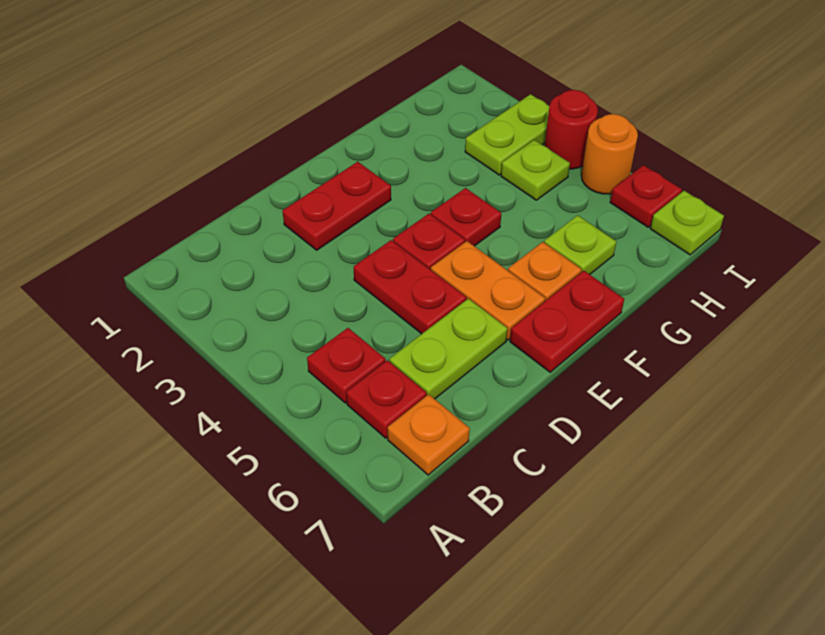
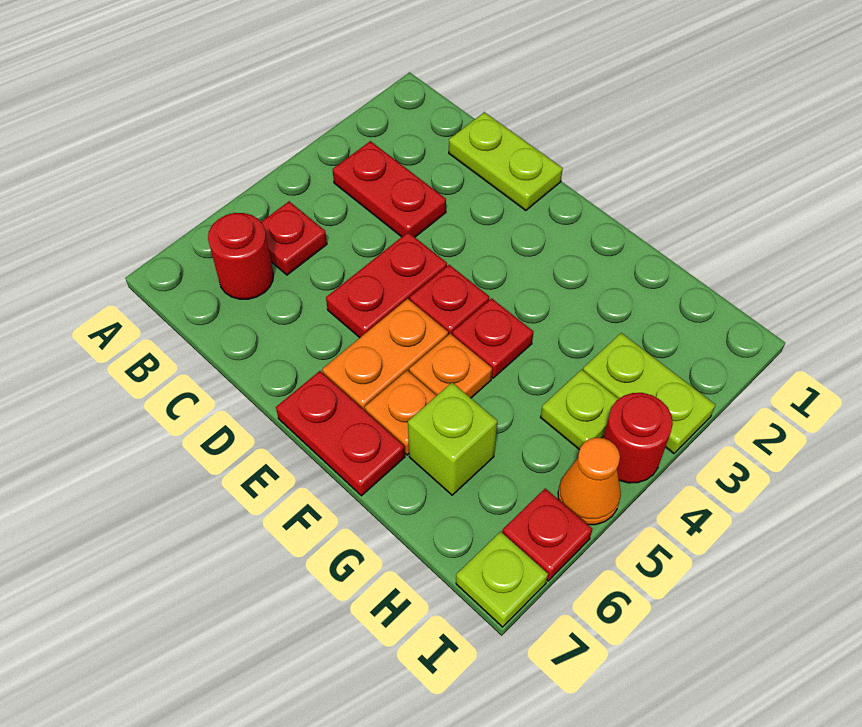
red 1x1 plate [346,360,427,438] -> red 1x1 round brick [208,213,274,299]
orange 1x1 plate [388,394,470,475] -> orange 1x1 plate moved to [409,334,492,398]
lime 1x2 plate [390,299,508,399] -> lime 1x2 plate moved to [449,112,563,210]
red 1x2 plate [283,162,391,250] -> red 1x2 plate moved to [332,141,446,237]
lime 1x1 plate [544,215,616,274] -> lime 1x1 brick [408,383,497,495]
orange 1x1 round brick [581,114,638,194] -> orange 1x1 cone [558,438,621,525]

